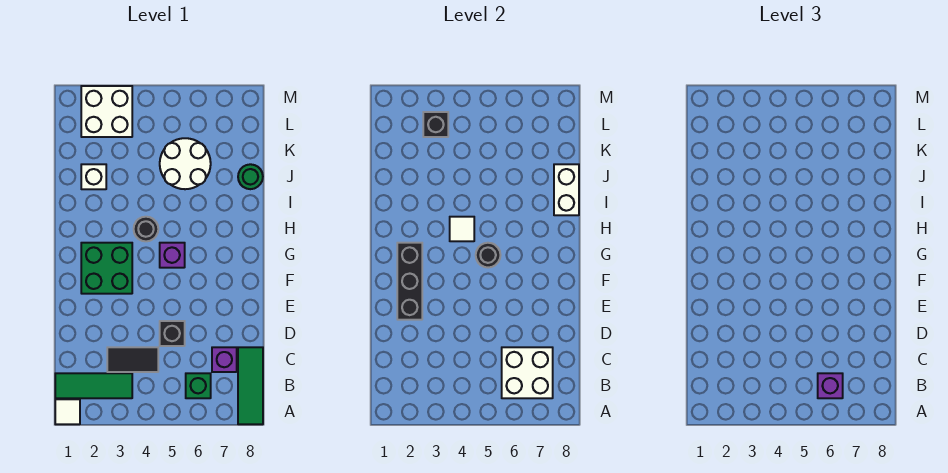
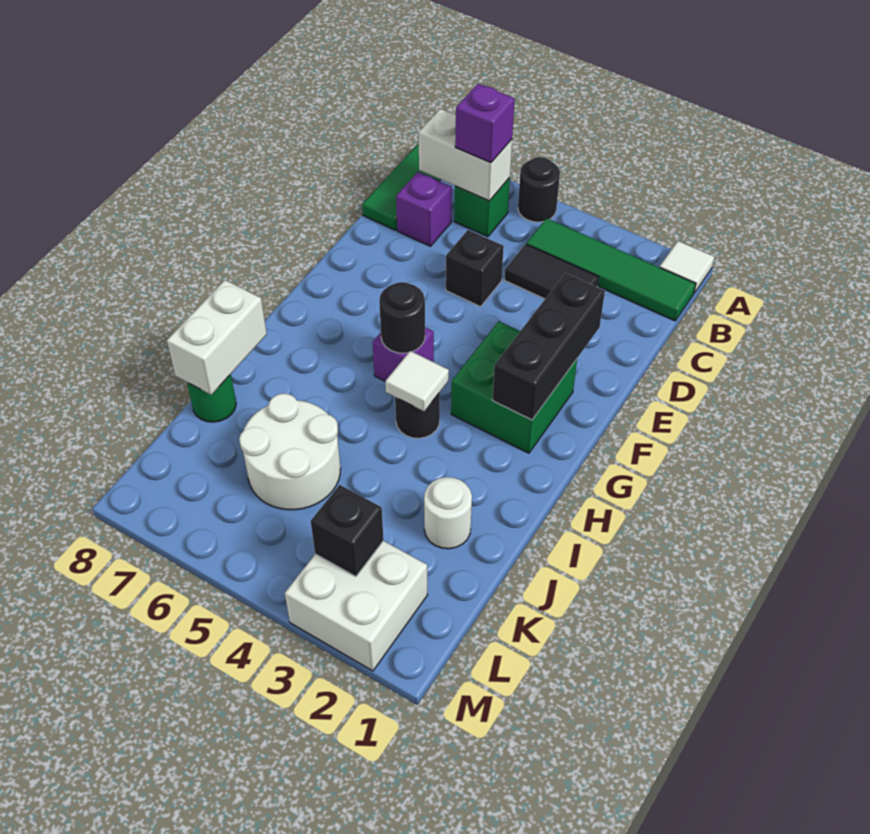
none -> black 1x1 round brick [518,157,560,222]
green 1x3 tile [55,373,132,398] -> green 1x4 tile [526,218,696,321]
white 2x2 brick [502,347,553,398] -> white 1x2 brick [419,109,512,201]
white 1x1 brick [81,164,106,189] -> white 1x1 round brick [424,477,472,549]

